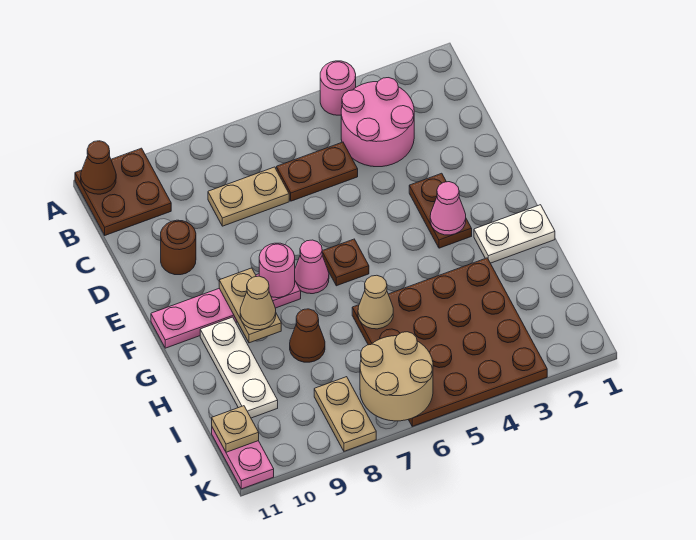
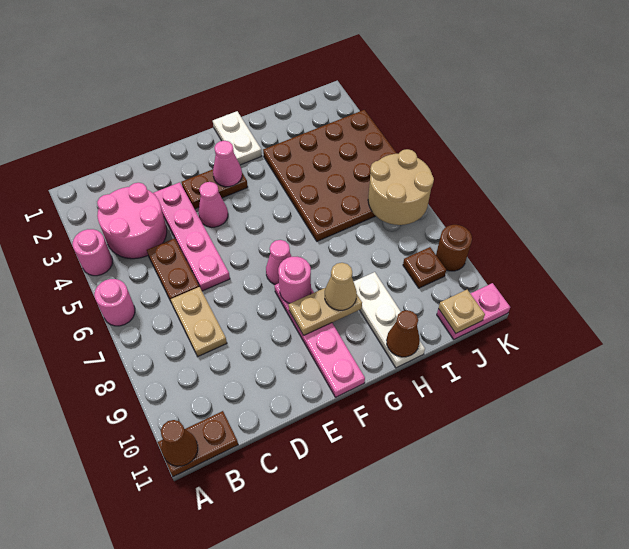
none -> pink 1x1 round brick [94,279,135,326]
brown 2x2 plate [75,148,171,235] -> brown 1x2 plate [158,411,238,477]
none -> pink 1x4 plate [153,182,230,291]
brown 1x1 round brick [161,220,196,275] -> brown 1x1 round brick moved to [436,225,472,271]
none -> pink 1x1 cone [198,182,228,227]
brown 1x1 plate [322,239,369,286] -> brown 1x1 plate moved to [403,247,446,288]
white 1x3 plate [200,317,278,418] -> white 1x3 plate turned to [354,272,425,368]
tan 1x1 cone [358,275,393,329] -> none
brown 1x1 cone [290,309,325,362] -> brown 1x1 cone moved to [387,310,420,357]
tan 1x2 plate [314,377,376,451] -> none

